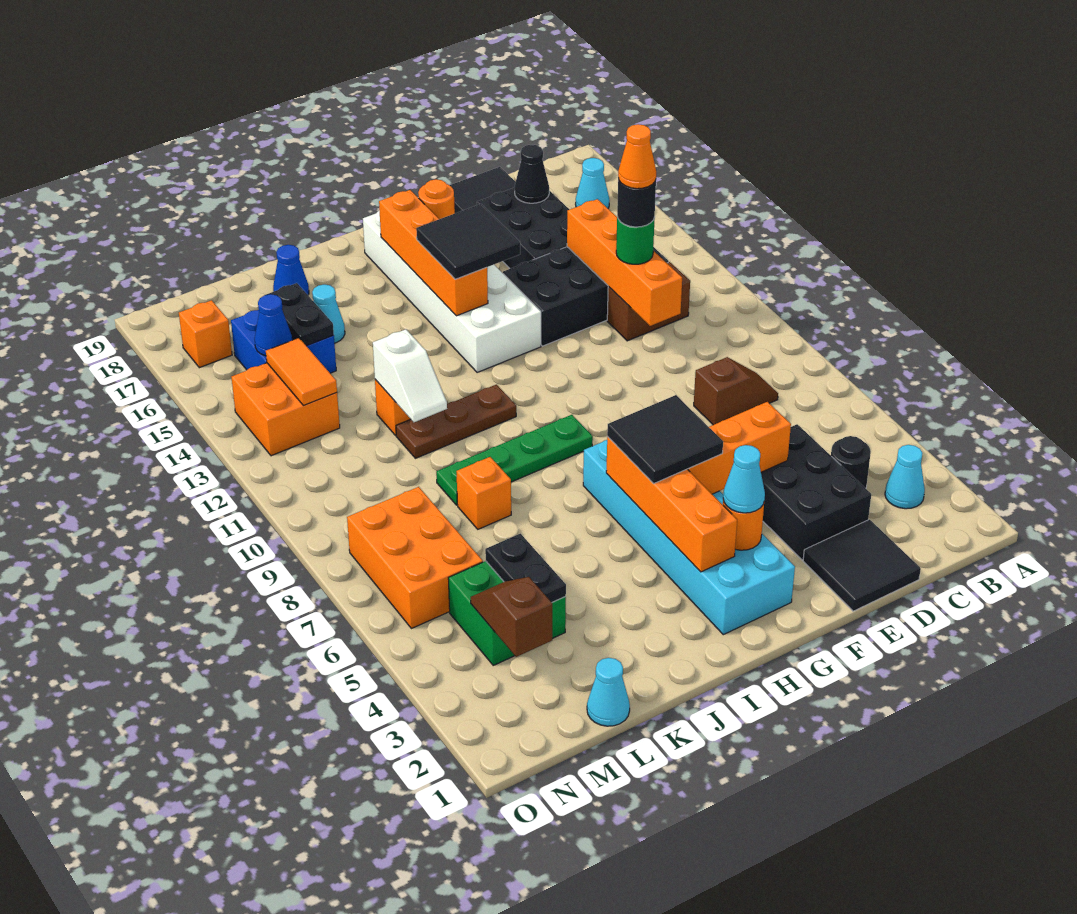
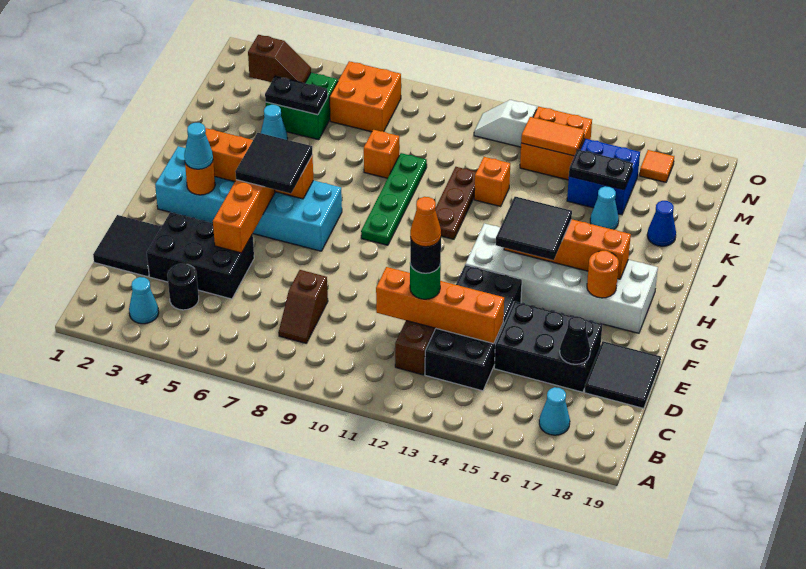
white 1x2 slope [373,329,447,422] -> white 1x2 slope moved to [474,100,537,147]
cyan 1x1 cone [587,658,630,726] -> cyan 1x1 cone moved to [261,105,288,140]
orange 2x3 brick [347,487,483,629] -> orange 2x2 brick [330,61,401,132]
blue 1x1 cone [255,294,292,356] -> none
orange 1x1 brick [179,300,232,368] -> orange 1x1 tile [640,150,674,182]

